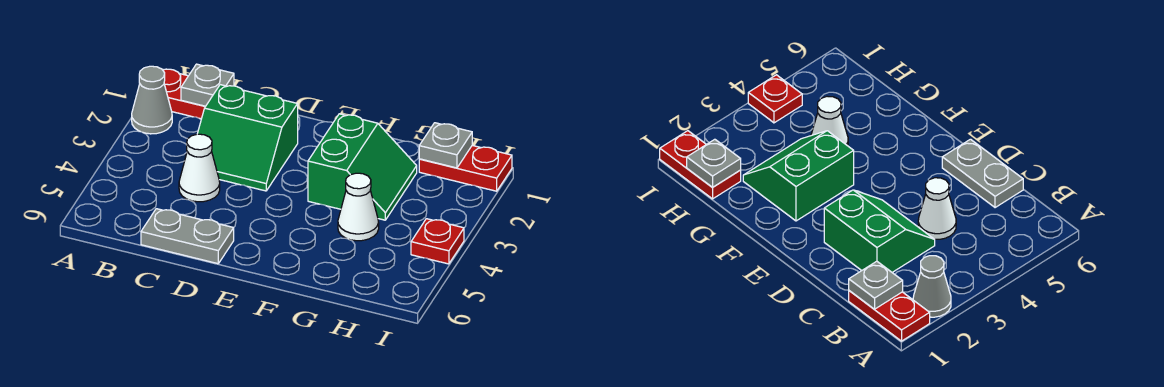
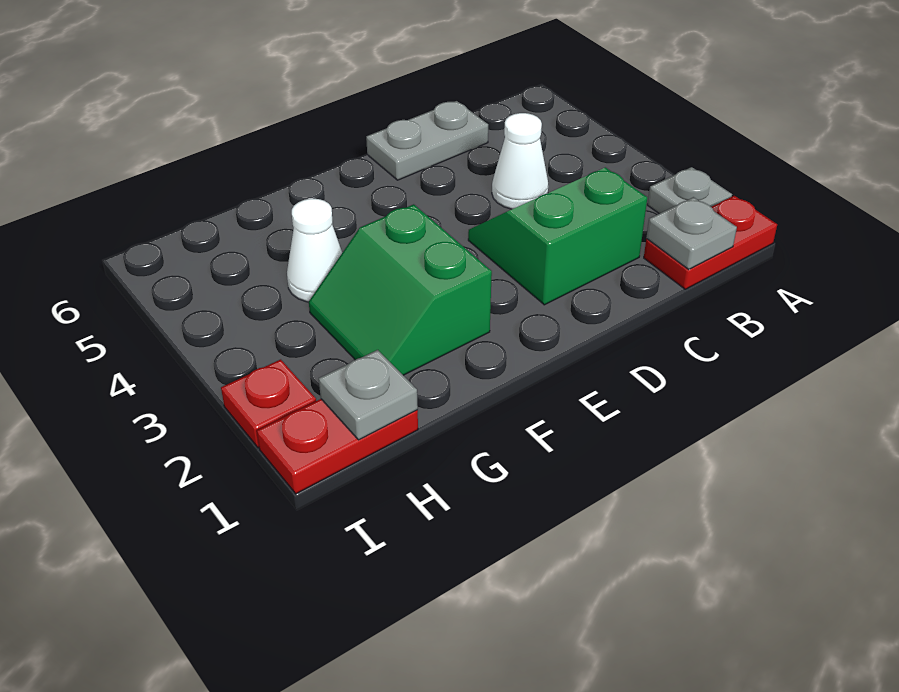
grey 1x1 cone [132,66,172,134] -> grey 1x1 plate [648,167,732,214]
red 1x1 plate [411,219,464,264] -> red 1x1 plate moved to [221,359,316,448]

